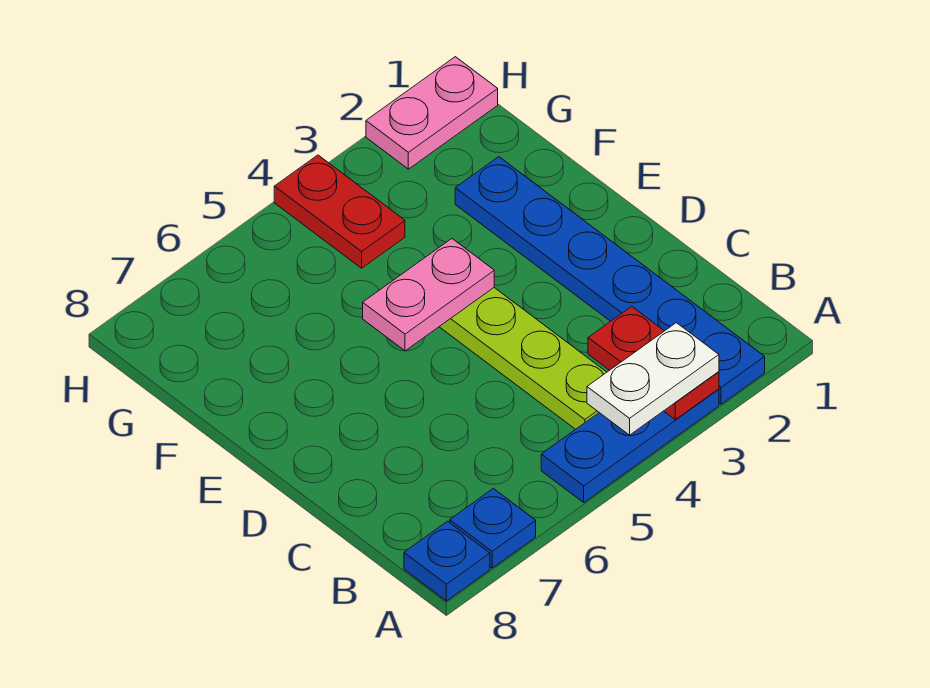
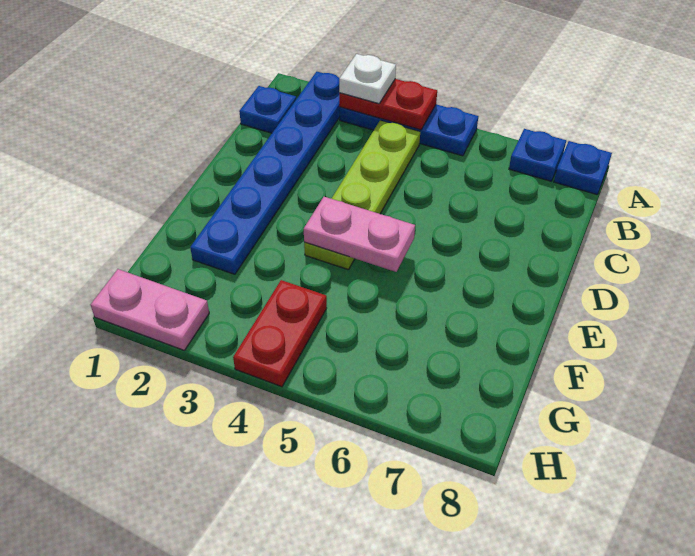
red 1x2 plate [588,306,719,420] -> red 1x2 plate turned to [339,79,437,130]
white 1x2 plate [587,323,719,435] -> white 1x1 plate [339,54,396,104]
none -> blue 1x1 plate [239,86,296,133]

